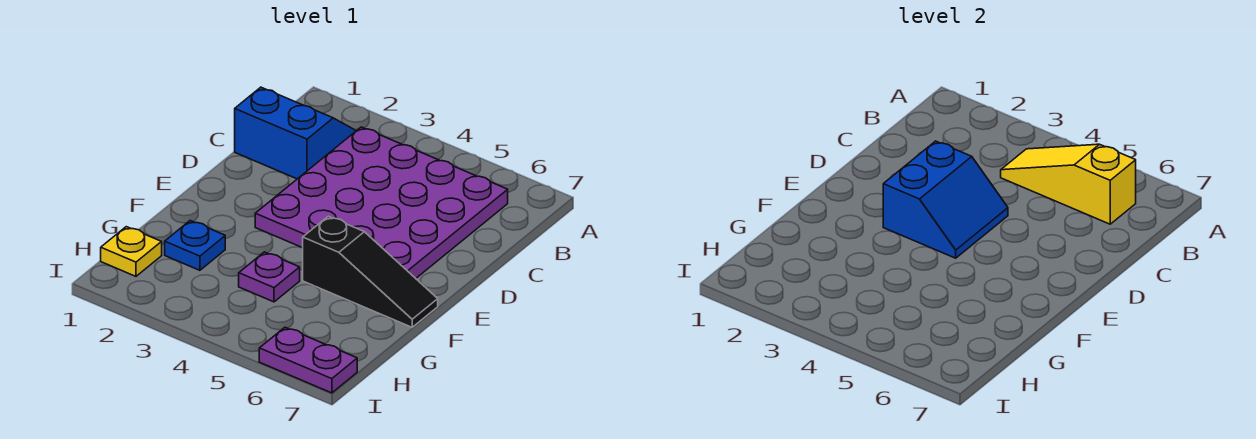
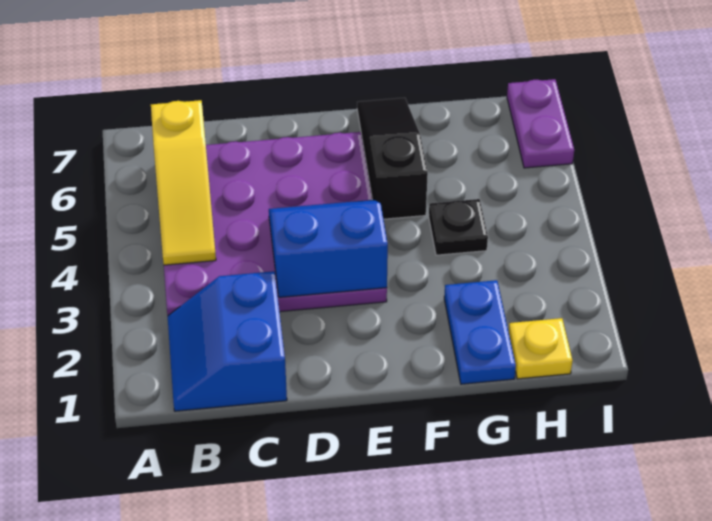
blue 1x1 plate [165,221,225,270] -> blue 1x2 plate [444,280,516,384]
purple 1x1 plate [239,252,300,302] -> black 1x1 plate [429,199,488,255]

